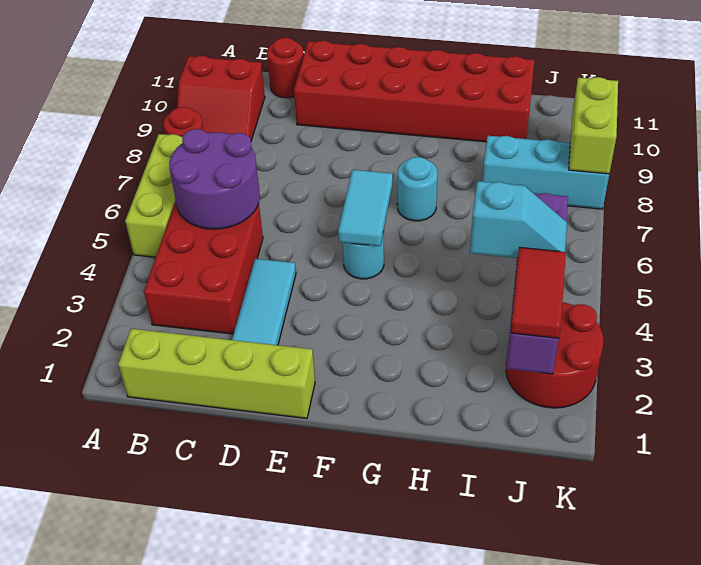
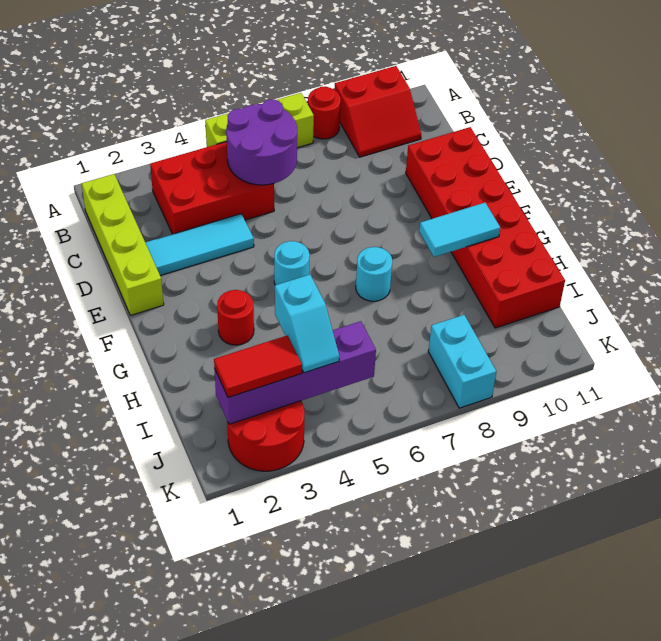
red 2x2 slope [177,56,265,140] -> red 2x2 slope turned to [335,66,421,157]
red 1x1 round brick [267,38,303,98] -> red 1x1 round brick moved to [217,290,254,345]
cyan 1x2 tile [338,170,393,246] -> cyan 1x2 tile moved to [419,203,500,257]
cyan 1x3 brick [482,136,609,209] -> cyan 1x2 brick [428,315,496,408]
lime 1x2 brick [569,77,618,174] -> none

